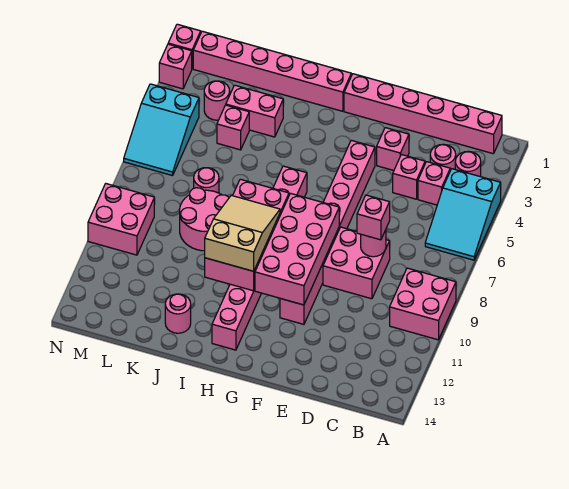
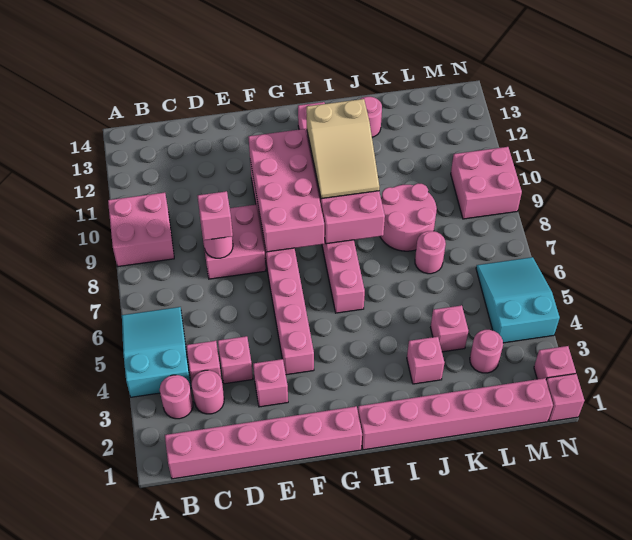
pink 1x2 brick [226,85,283,137] -> pink 1x1 brick [407,337,444,384]

